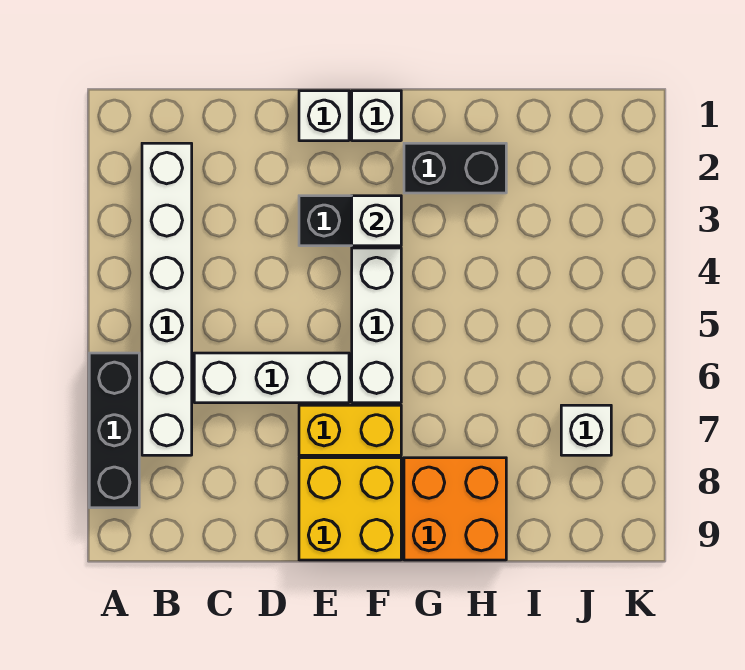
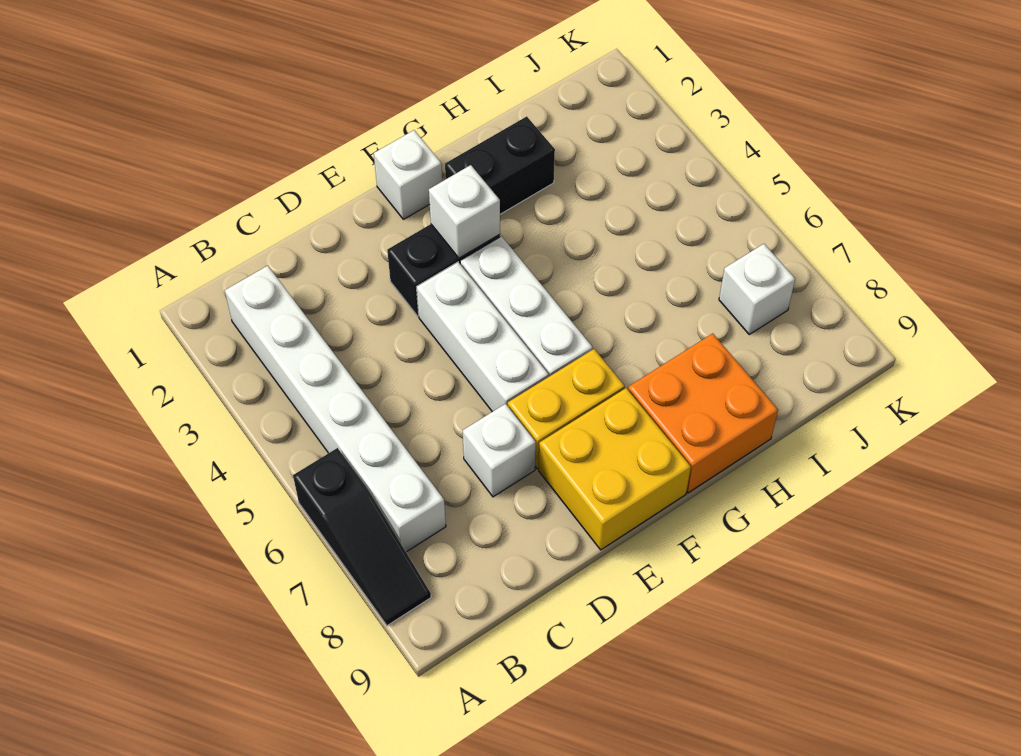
black 1x3 brick [89,353,139,508] -> black 1x3 slope [293,448,431,626]
white 1x3 brick [194,353,349,403] -> white 1x3 brick turned to [417,262,549,412]
white 1x1 brick [299,91,349,141] -> white 1x1 brick moved to [463,404,536,497]

